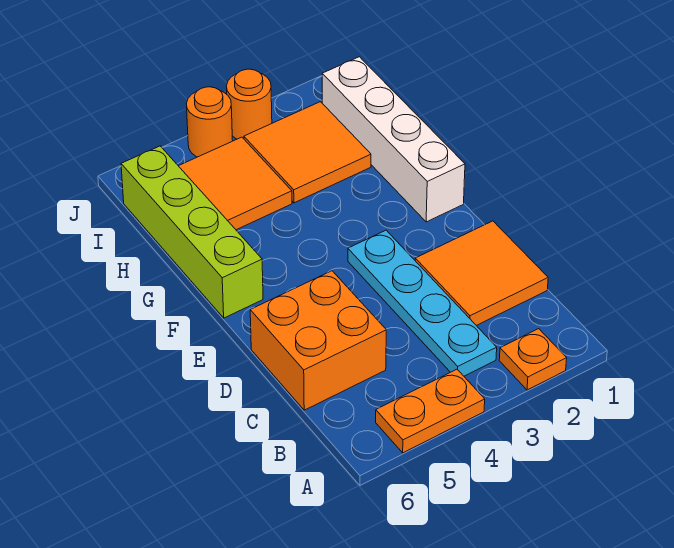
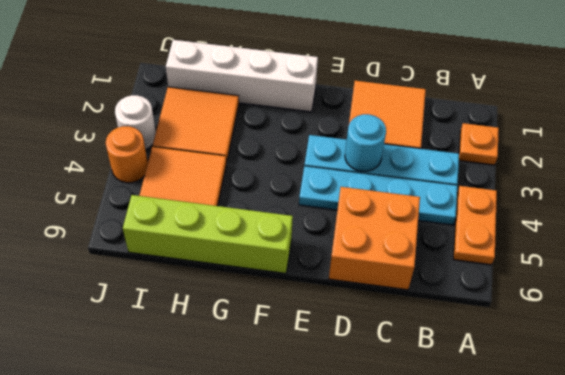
none -> cyan 1x4 plate [299,166,458,225]
none -> cyan 1x1 round brick [345,114,386,171]
orange 1x1 round brick [227,69,272,139] -> white 1x1 round brick [115,95,156,150]

